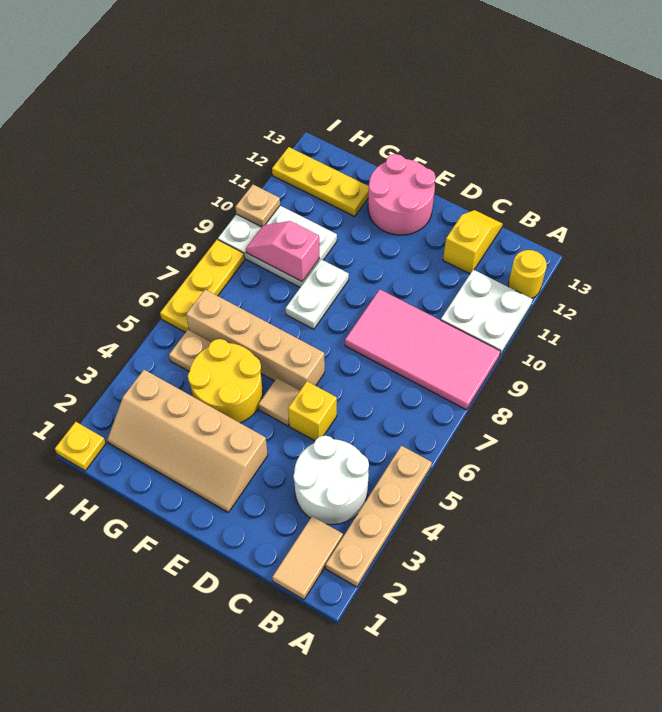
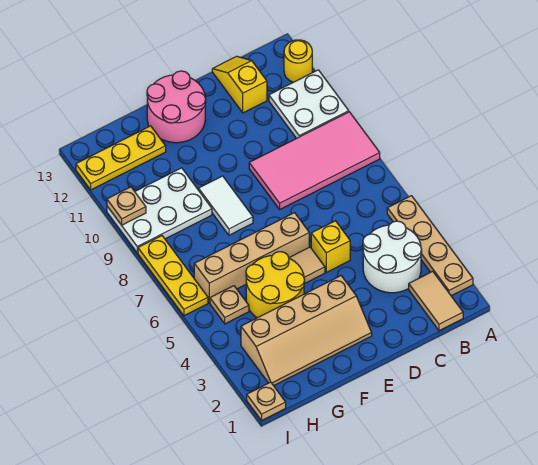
white 1x2 plate [286,259,349,329] -> white 1x2 tile [199,176,253,235]
pink 1x2 slope [246,221,319,282] -> none
yellow 1x1 plate [55,422,106,471] -> tan 1x1 plate [247,382,286,420]

